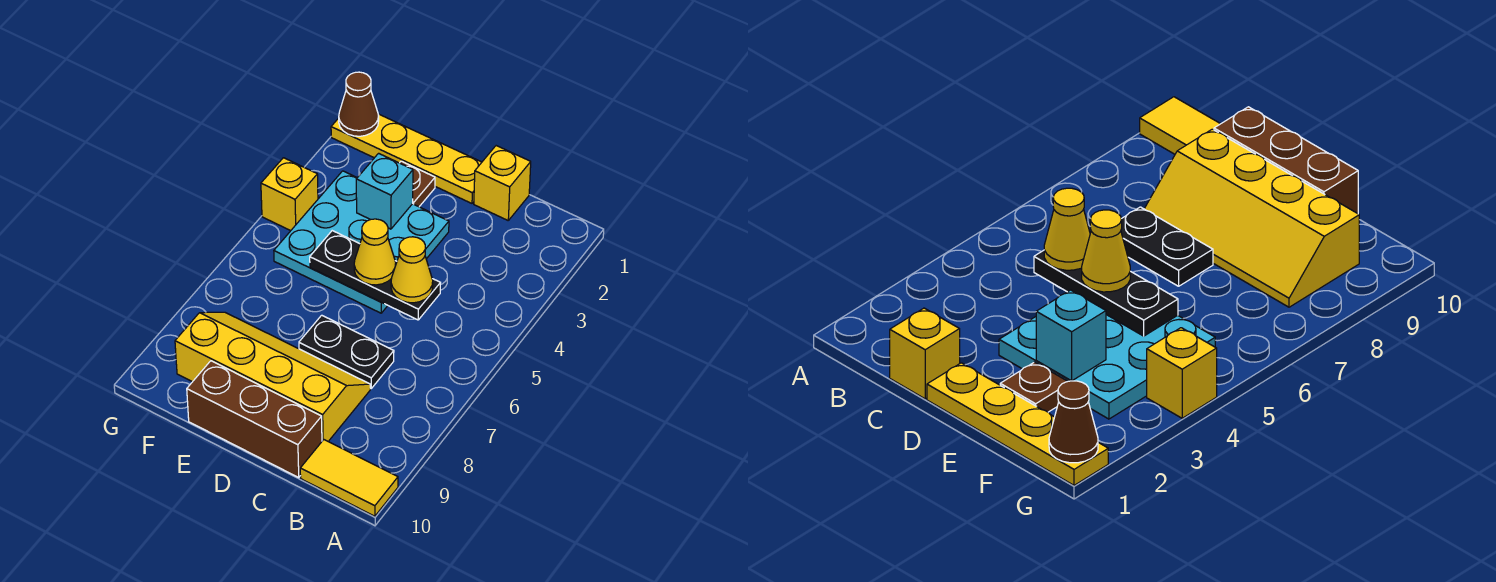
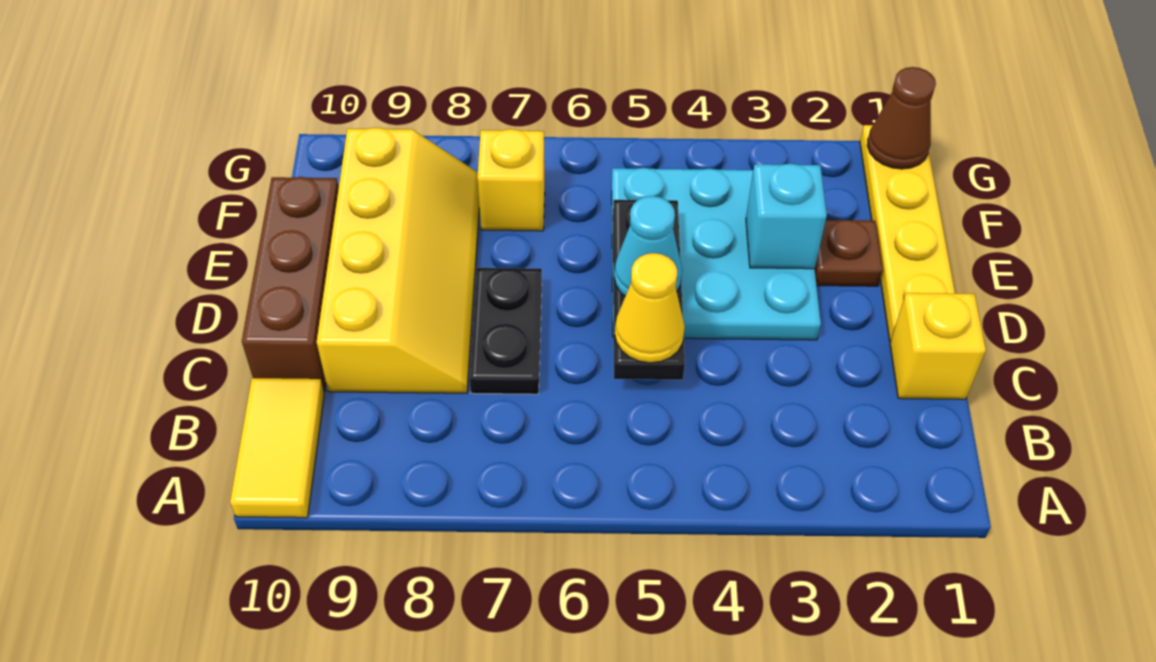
yellow 1x1 cone [354,219,396,285] -> cyan 1x1 cone [614,196,682,296]
yellow 1x1 brick [261,158,318,231] -> yellow 1x1 brick moved to [477,129,545,231]

